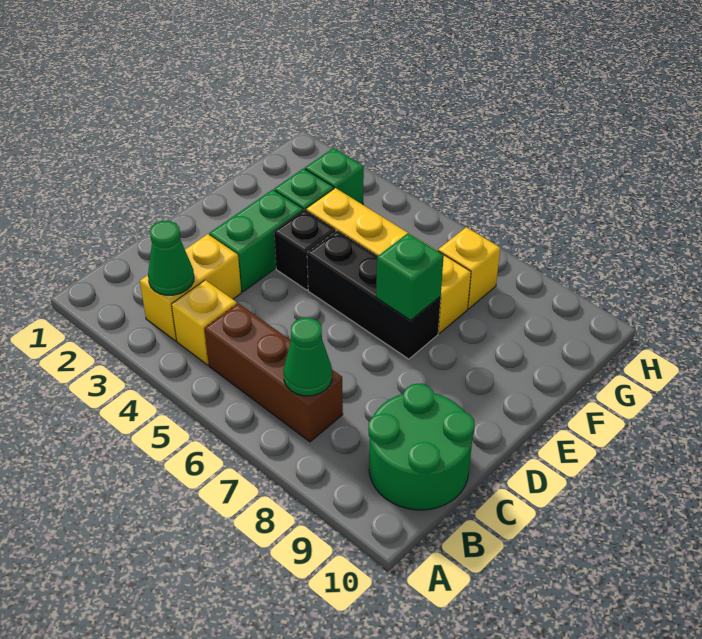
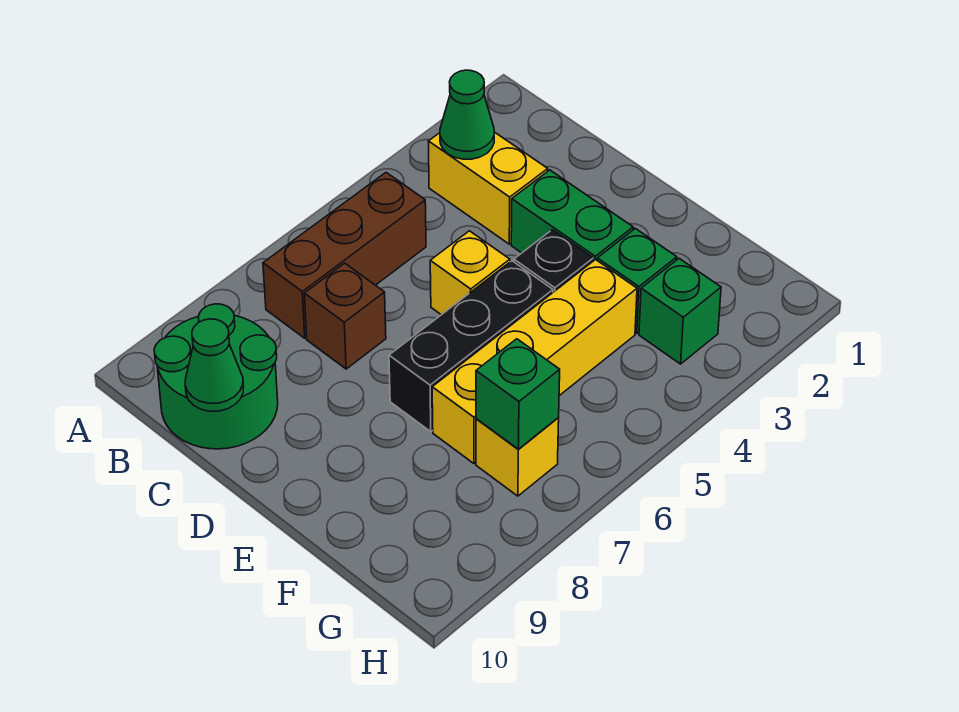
yellow 1x1 brick [172,280,237,365] -> yellow 1x1 brick moved to [430,231,510,315]
green 1x1 cone [284,318,332,396] -> green 1x1 cone moved to [185,319,244,411]
none -> brown 1x1 brick [304,263,386,369]
green 1x1 brick [376,233,444,320] -> green 1x1 brick moved to [476,339,560,449]

